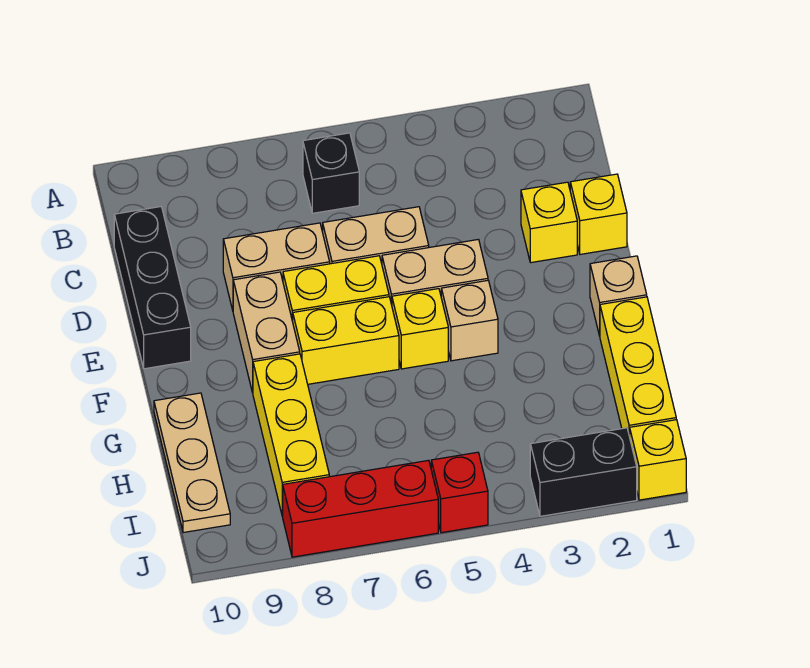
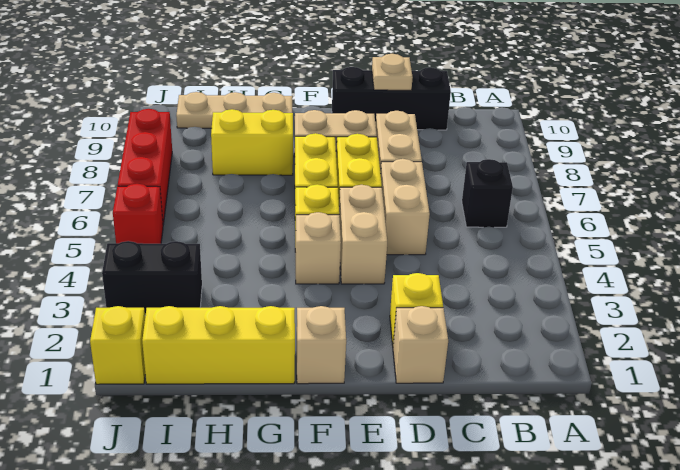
yellow 1x1 brick [570,174,627,254] -> tan 1x1 brick [393,306,448,383]
none -> tan 1x1 plate [372,54,413,90]
yellow 1x3 brick [253,354,329,516] -> yellow 1x2 brick [211,109,293,175]
black 1x2 brick [530,428,637,516] -> black 1x2 brick turned to [102,241,202,315]

